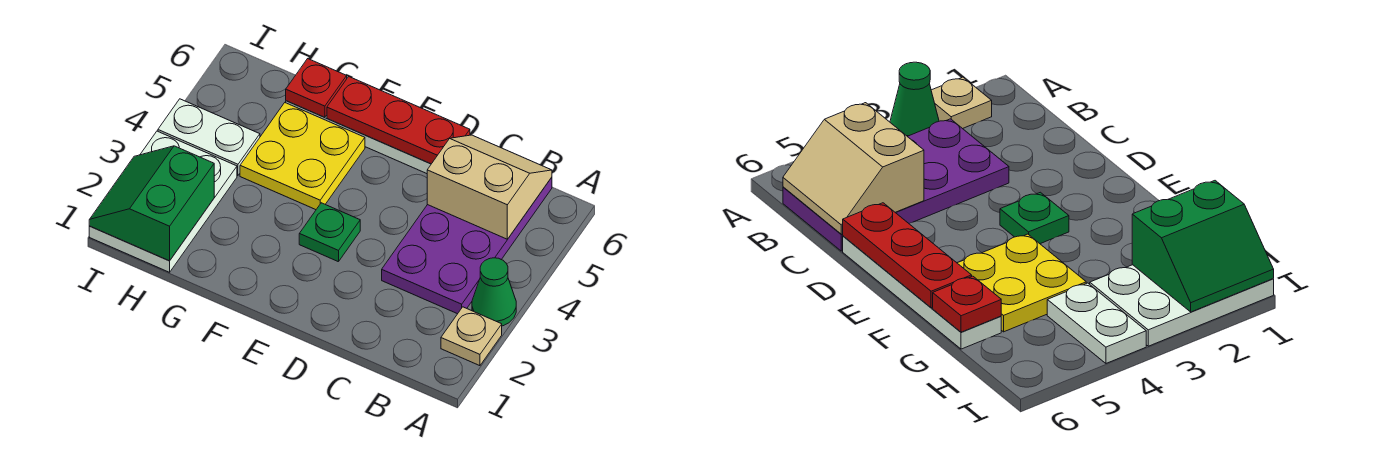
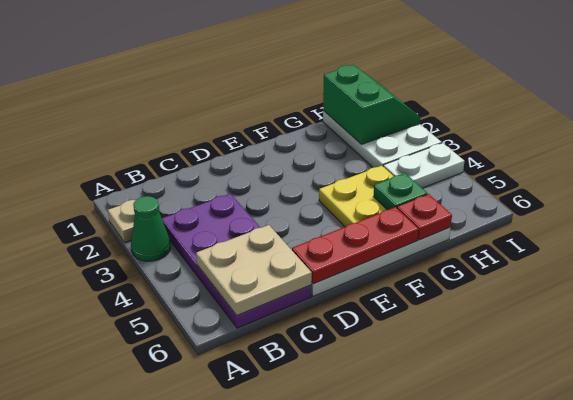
tan 2x2 slope [427,135,552,239] -> tan 2x2 plate [196,225,312,315]
green 1x1 plate [299,203,360,262] -> green 1x1 plate moved to [373,173,427,210]

